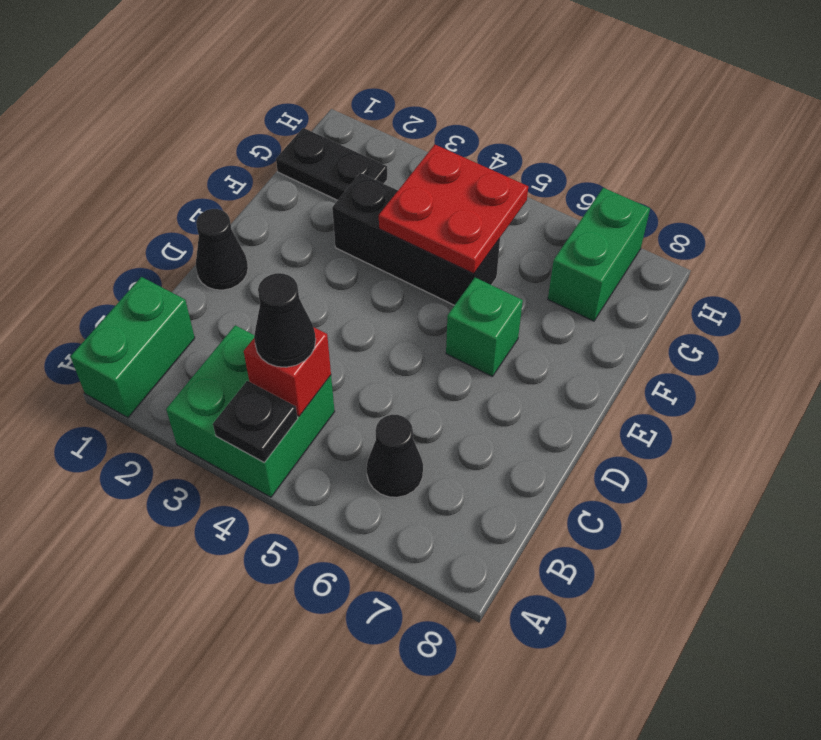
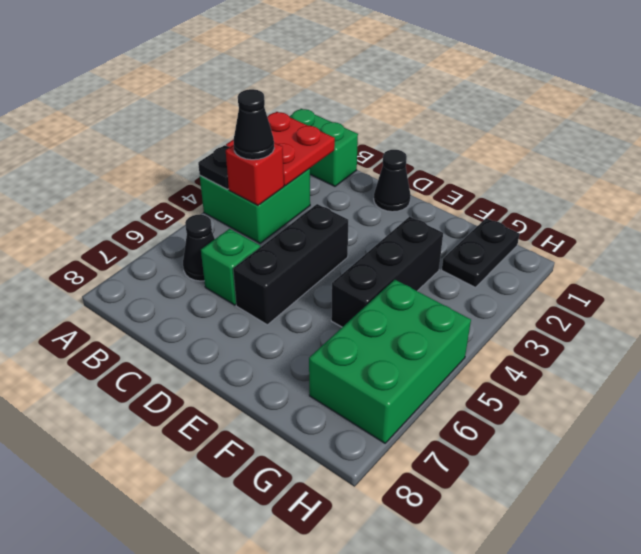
none -> black 1x3 brick [233,204,348,325]
green 1x1 brick [446,278,523,376] -> green 1x1 brick moved to [201,229,260,305]
red 2x2 plate [379,145,528,274] -> red 2x2 plate moved to [226,112,335,186]
green 1x2 brick [548,188,650,321] -> green 2x3 brick [309,280,471,443]

